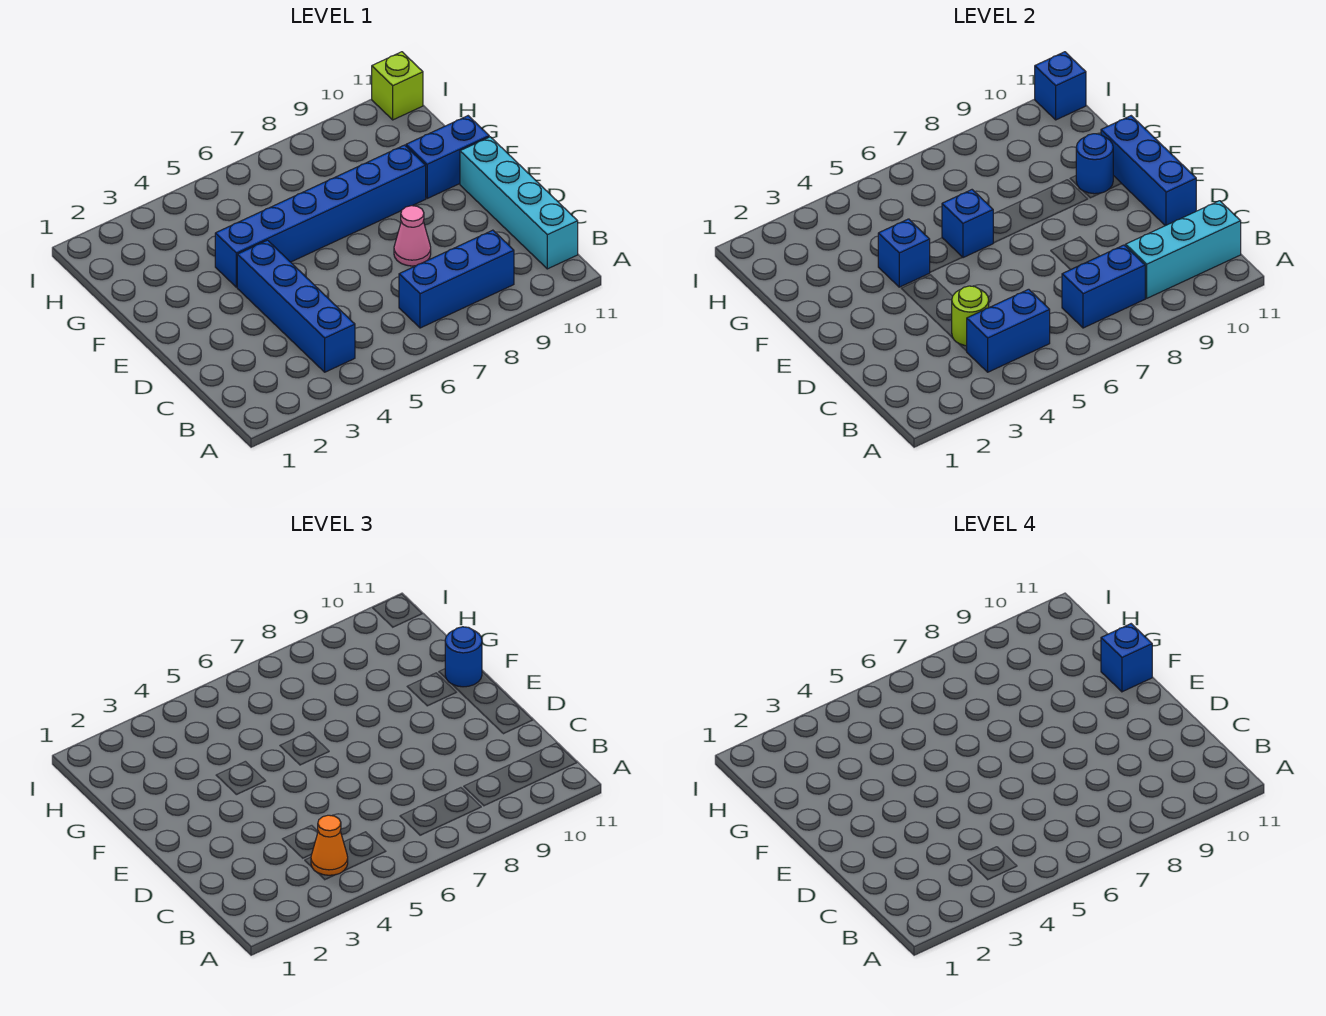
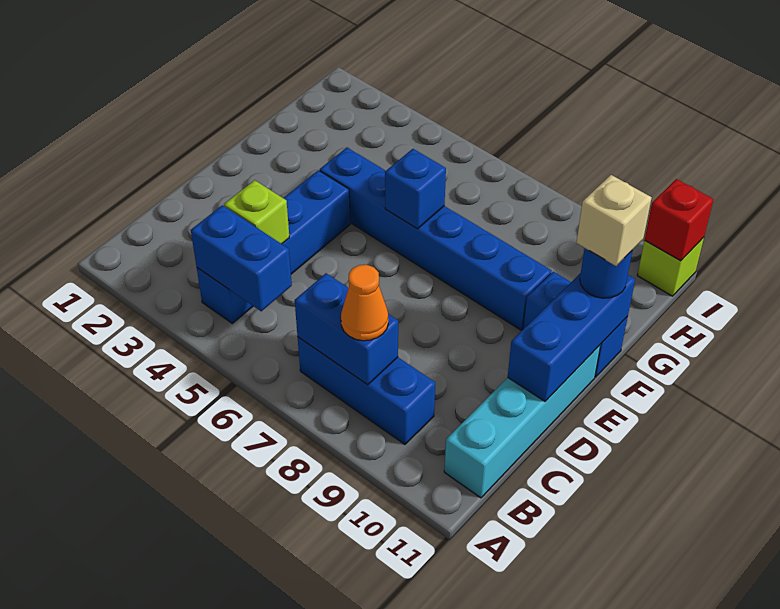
orange 1x1 cone [311,815,348,875] -> orange 1x1 cone moved to [341,265,388,341]
cyan 1x3 brick [1126,201,1241,298] -> none
lime 1x1 round brick [952,286,989,346] -> lime 1x1 brick [224,180,289,244]
pink 1x1 cone [394,206,431,266] -> none
blue 1x1 brick [878,219,930,287] -> none
blue 1x1 round brick [1076,134,1113,194] -> none
blue 1x1 brick [1101,624,1152,692] -> tan 1x1 brick [576,175,652,266]
blue 1x1 brick [1035,52,1086,120] -> red 1x1 brick [645,179,713,261]

